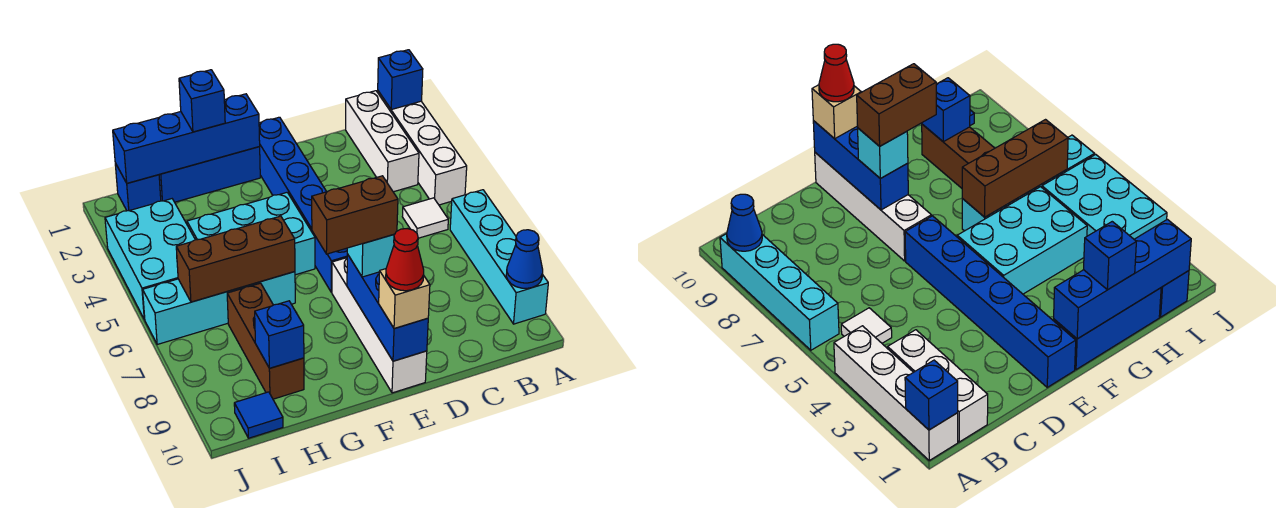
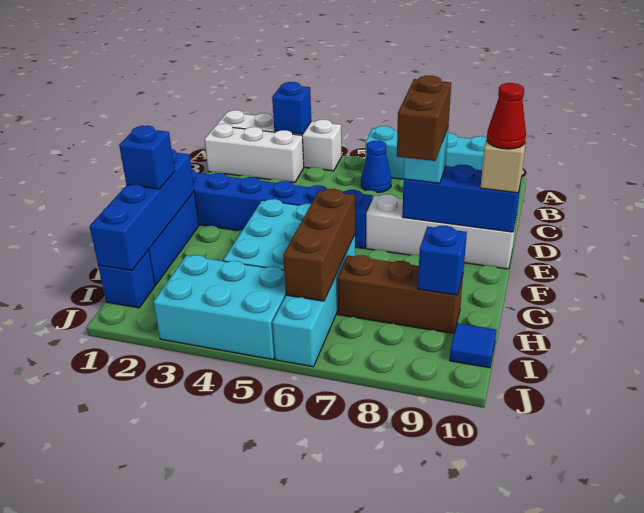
blue 1x1 brick [378,50,423,109] -> blue 1x1 brick moved to [272,82,311,134]
blue 1x1 cone [506,230,543,288] -> blue 1x1 cone moved to [361,141,391,193]
white 1x1 tile [402,198,448,238] -> none

